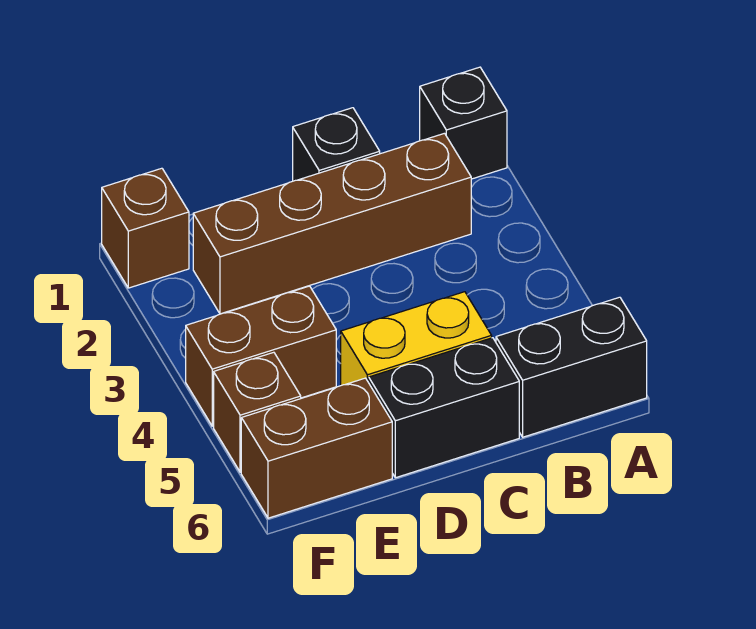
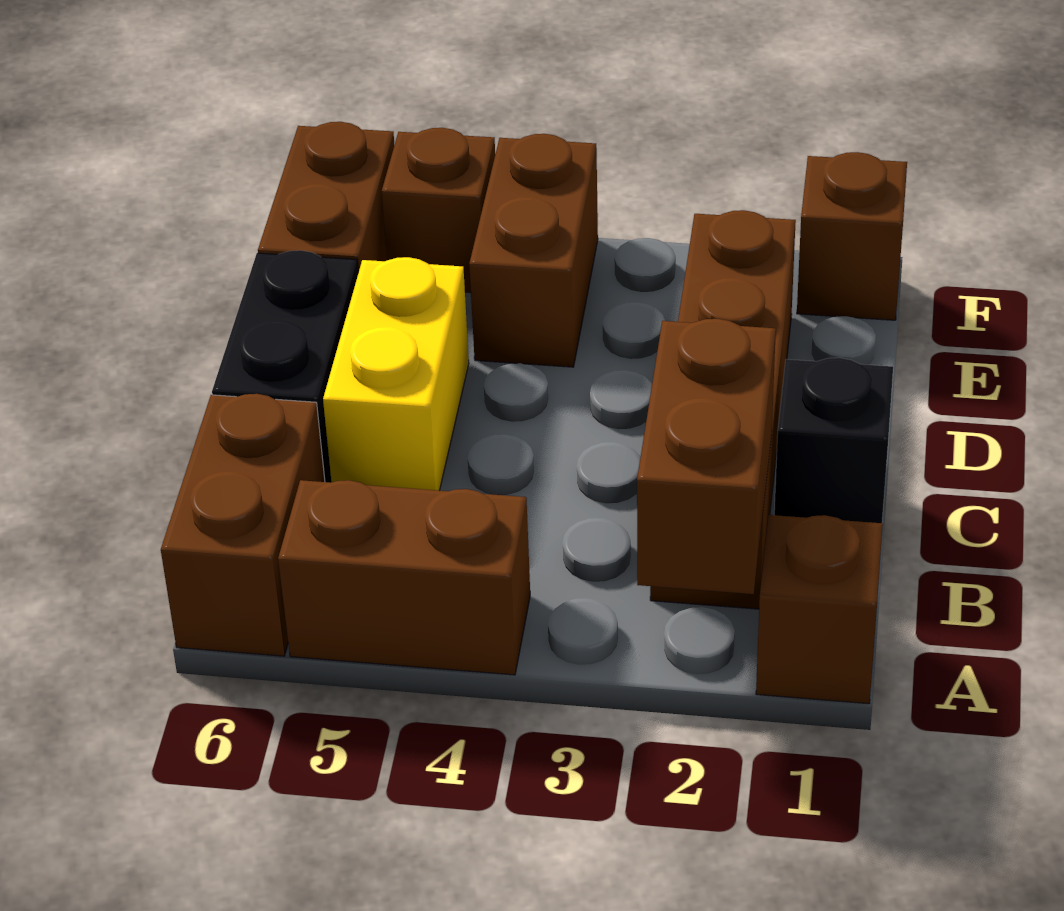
black 1x1 brick [420,67,507,179] -> brown 1x1 brick [756,515,883,704]
none -> brown 1x2 brick [637,319,776,594]
none -> brown 1x2 brick [278,480,530,675]
black 1x2 brick [496,297,647,437] -> brown 1x2 brick [161,394,325,656]

